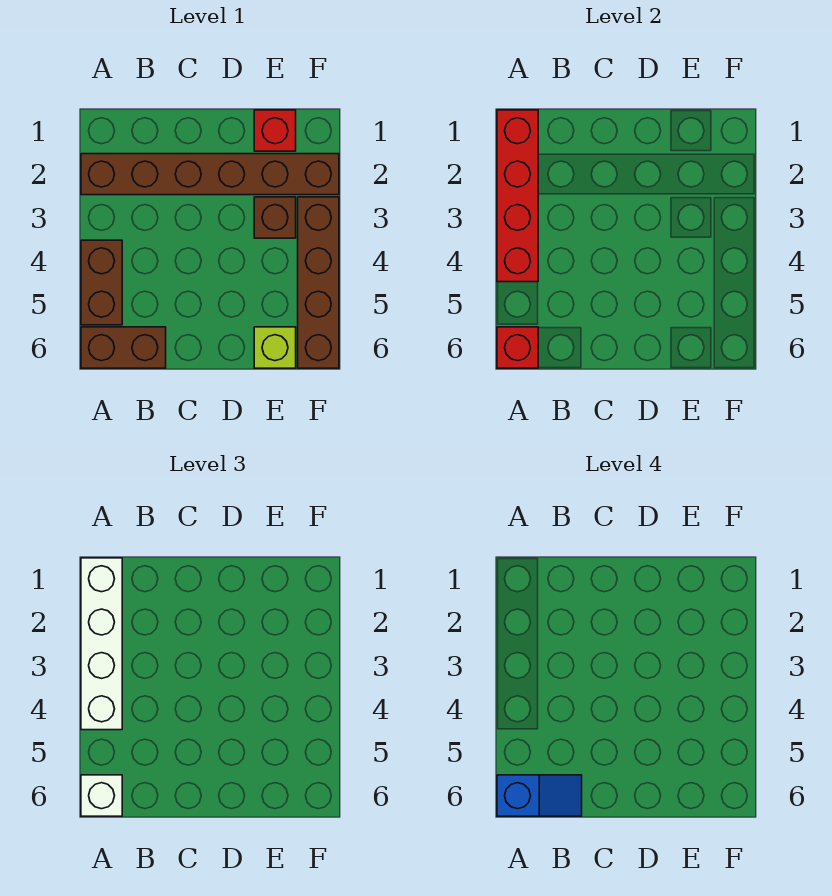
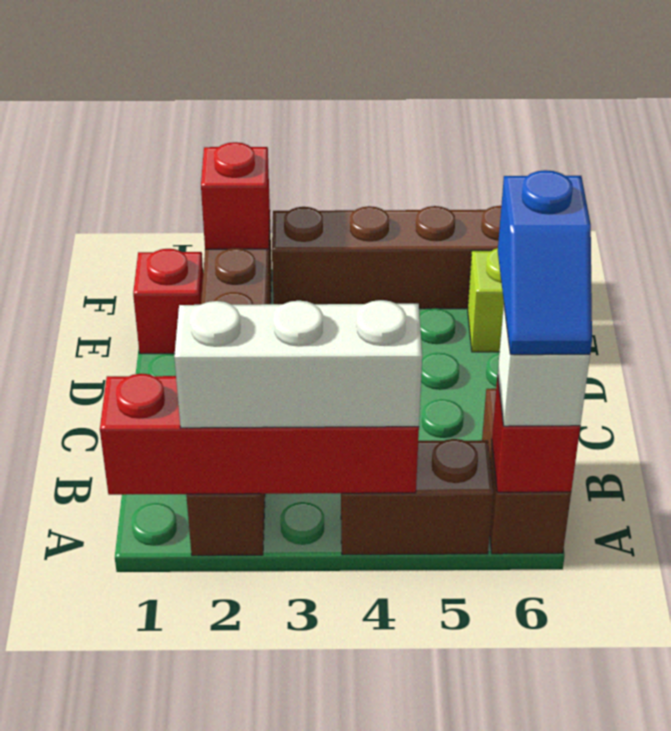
white 1x4 brick [81,558,122,730] -> white 1x3 brick [174,300,422,428]
blue 1x2 slope [497,775,582,816] -> blue 1x2 slope turned to [498,170,592,355]
brown 1x1 brick [254,197,296,238] -> none
none -> red 1x1 brick [201,142,270,249]

